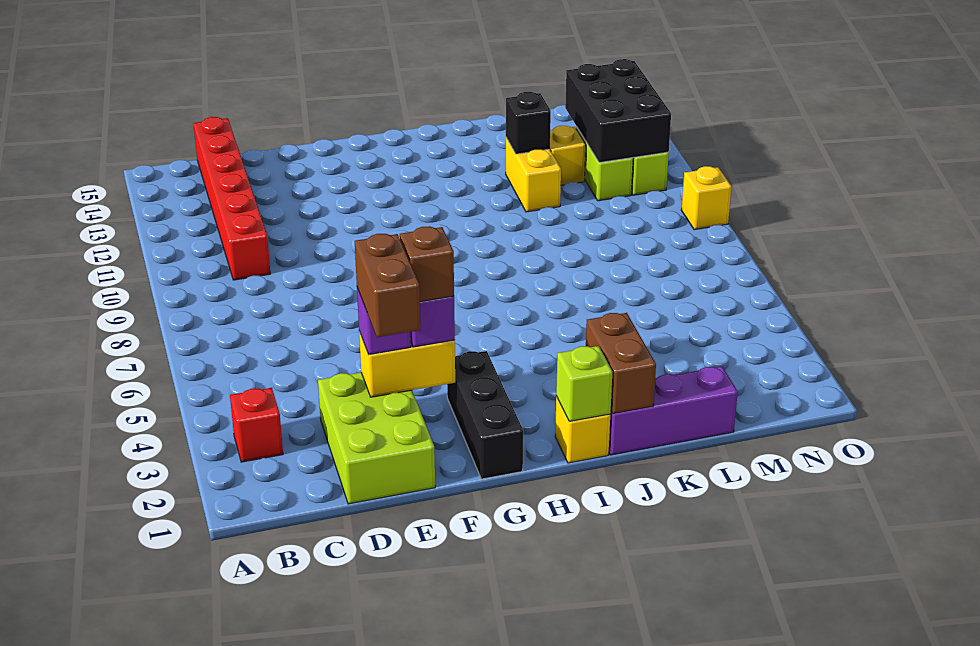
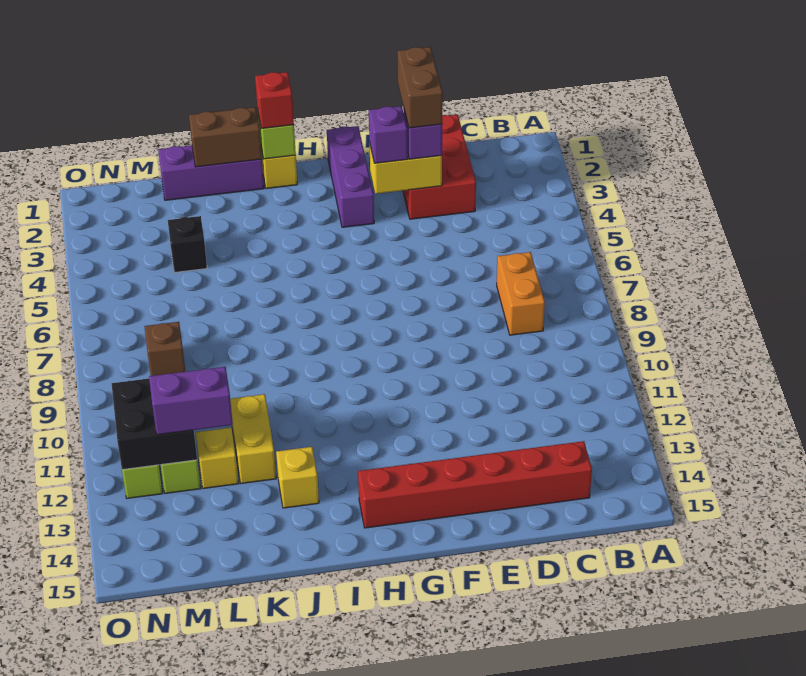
red 1x1 brick [230,388,283,462] -> red 1x1 brick moved to [255,72,294,128]
none -> orange 1x2 brick [497,252,545,335]
red 1x6 brick [193,117,270,280] -> red 1x6 brick turned to [358,441,592,528]
lime 2x3 brick [318,372,435,504] -> red 2x3 brick [403,115,476,219]
brown 1x1 brick [400,226,454,302] -> brown 1x1 brick moved to [144,322,185,376]
black 1x3 brick [447,351,523,479] -> purple 1x3 brick [327,126,374,227]
brown 1x2 brick [586,313,656,414] -> brown 1x2 brick turned to [189,107,262,167]
black 1x1 brick [506,92,551,154] -> black 1x1 brick moved to [168,216,207,273]
none -> purple 1x2 brick [149,367,233,435]
black 2x3 brick [565,59,671,163] -> black 2x2 brick [112,378,197,470]
yellow 1x1 brick [681,166,731,230] -> yellow 1x1 brick moved to [276,447,319,508]

